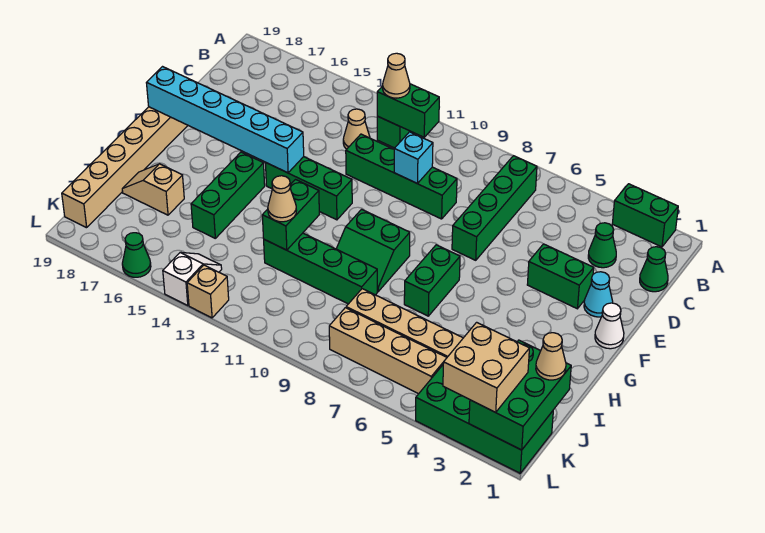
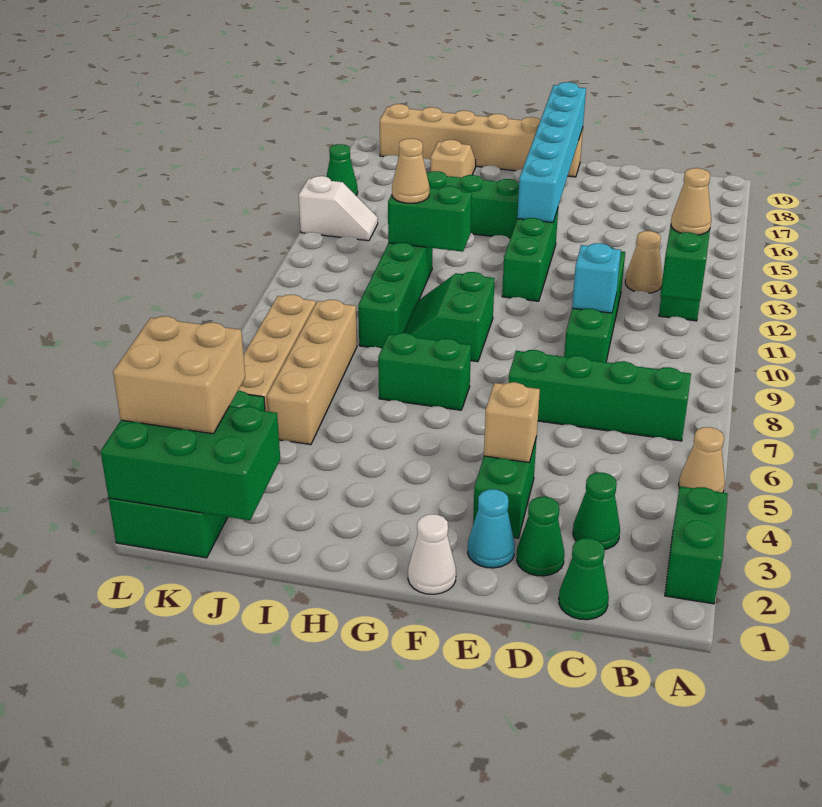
none -> green 1x1 cone [517,497,564,576]
tan 1x1 cone [536,333,566,380] -> tan 1x1 cone moved to [679,427,725,493]
tan 1x1 brick [187,265,229,318] -> tan 1x1 brick moved to [484,382,540,463]

